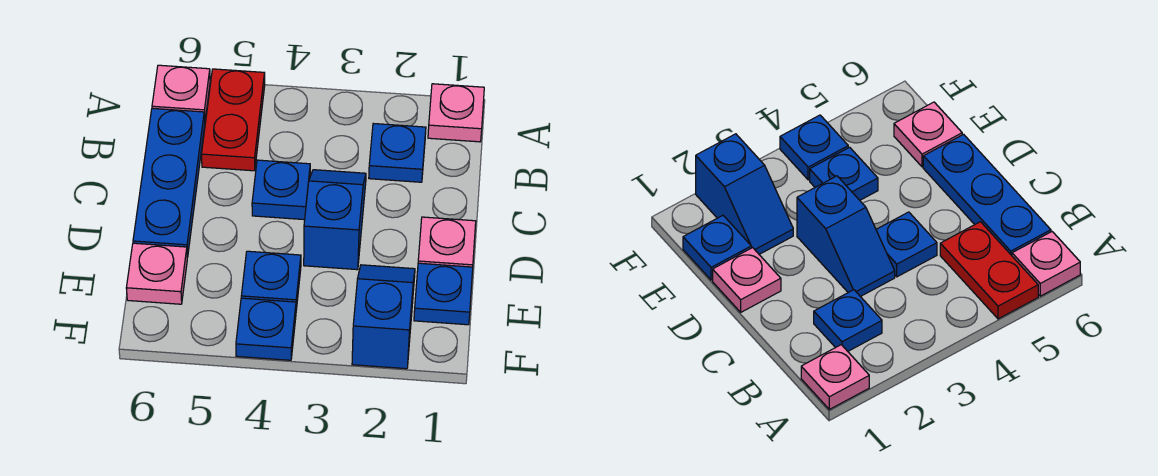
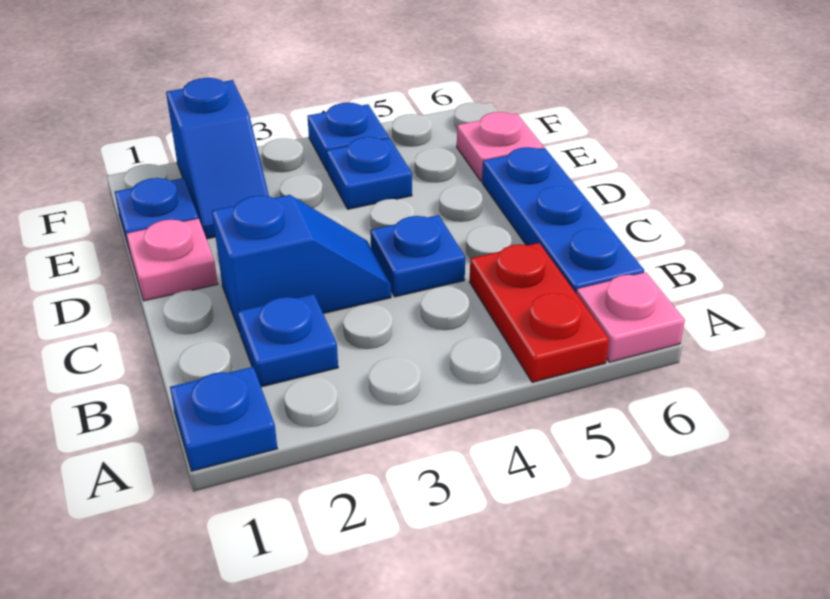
pink 1x1 plate [428,84,484,142] -> blue 1x1 plate [170,367,277,471]
blue 1x2 slope [304,170,366,270] -> blue 1x2 slope turned to [212,195,391,332]

